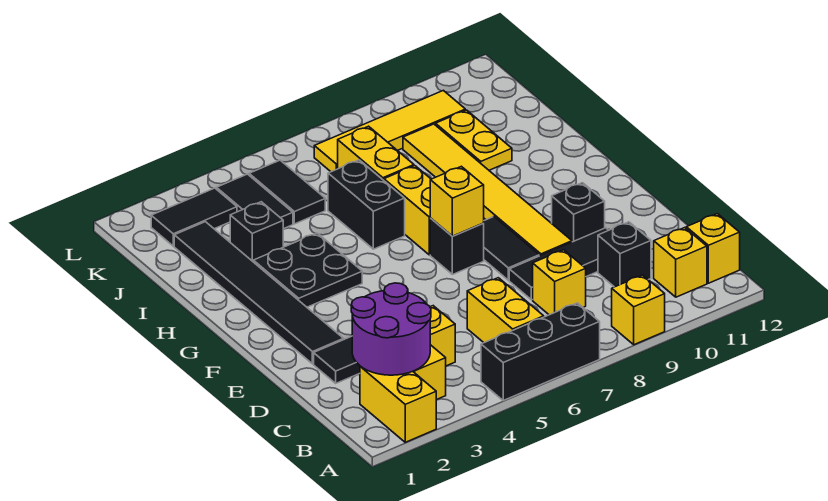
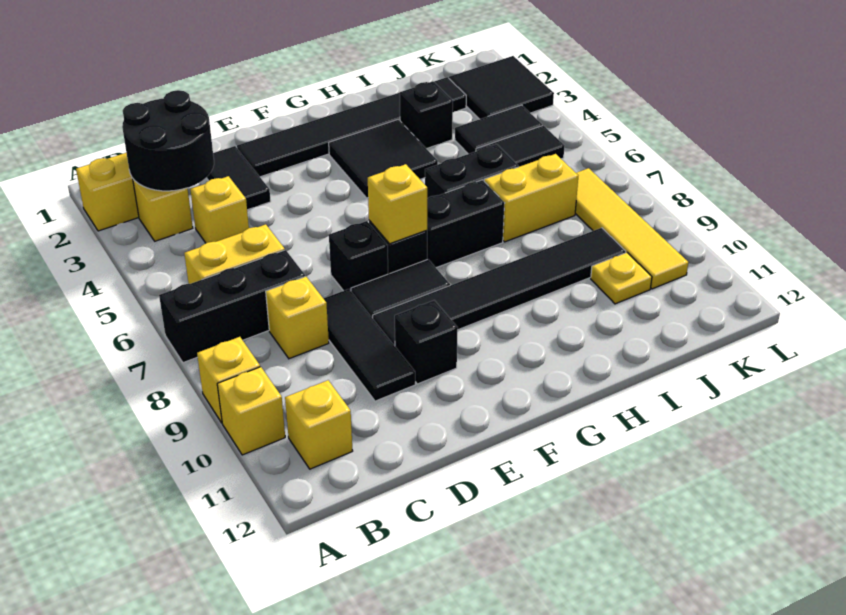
black 1x3 brick [481,303,600,400] -> black 1x3 brick turned to [159,250,305,363]
purple 2x2 round brick [351,283,431,375] -> black 2x2 round brick [122,90,214,191]
yellow 1x1 brick [686,214,740,283] -> yellow 1x1 brick moved to [217,367,285,455]
black 1x1 brick [598,222,651,287] -> black 1x1 brick moved to [329,221,388,291]
yellow 1x6 tile [403,124,572,256] -> black 1x6 tile [373,228,626,346]
black 2x2 plate [253,233,362,307] -> black 2x2 tile [329,119,438,198]
yellow 1x2 brick [384,166,431,255] -> black 1x2 brick [427,180,505,268]
yellow 1x2 plate [436,110,512,170] -> yellow 1x1 plate [591,253,652,304]
black 1x2 tile [151,188,237,246] -> black 2x2 tile [449,56,554,119]

